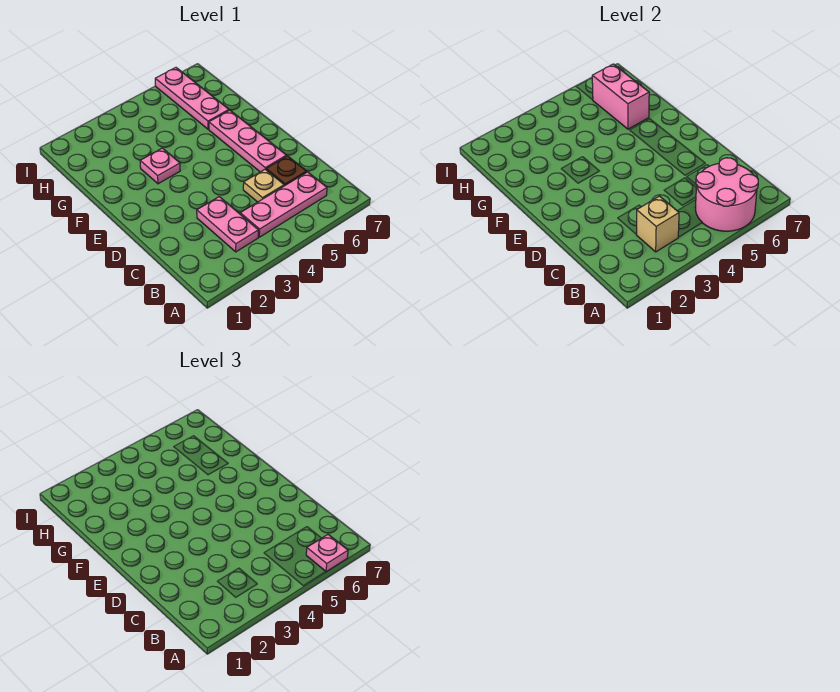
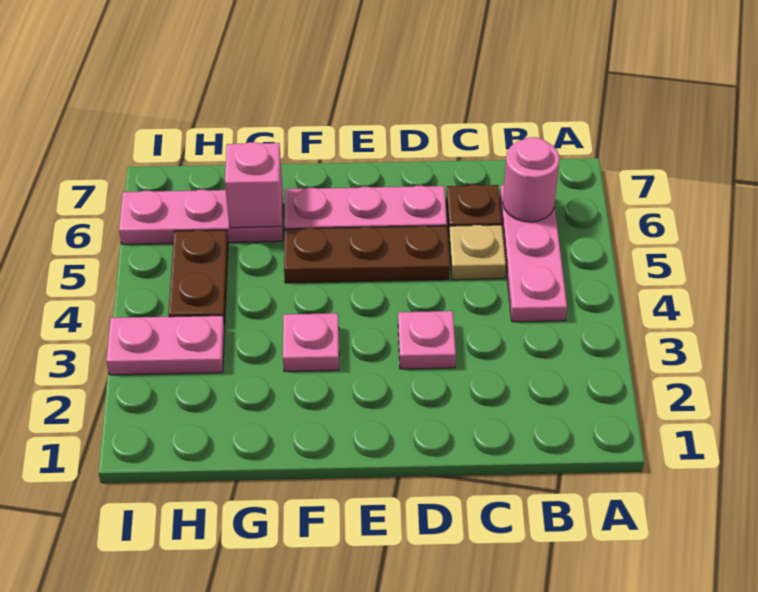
pink 2x2 round brick [696,158,758,231] -> pink 1x1 round brick [503,137,560,222]
pink 1x1 plate [306,535,348,572] -> pink 1x1 plate moved to [398,311,456,369]
pink 1x2 plate [197,197,259,252] -> pink 1x2 plate moved to [106,316,225,375]
tan 1x1 brick [637,196,679,252] -> none
none -> brown 1x3 plate [284,226,450,283]
pink 1x2 brick [592,64,649,129] -> pink 1x1 brick [225,142,282,228]
none -> brown 1x2 plate [168,230,228,327]

